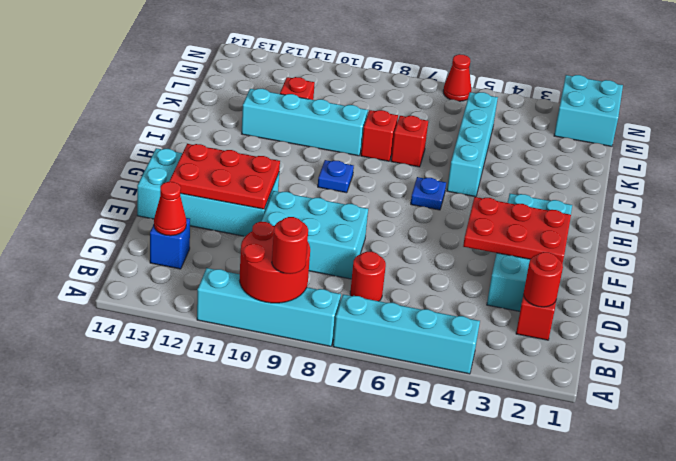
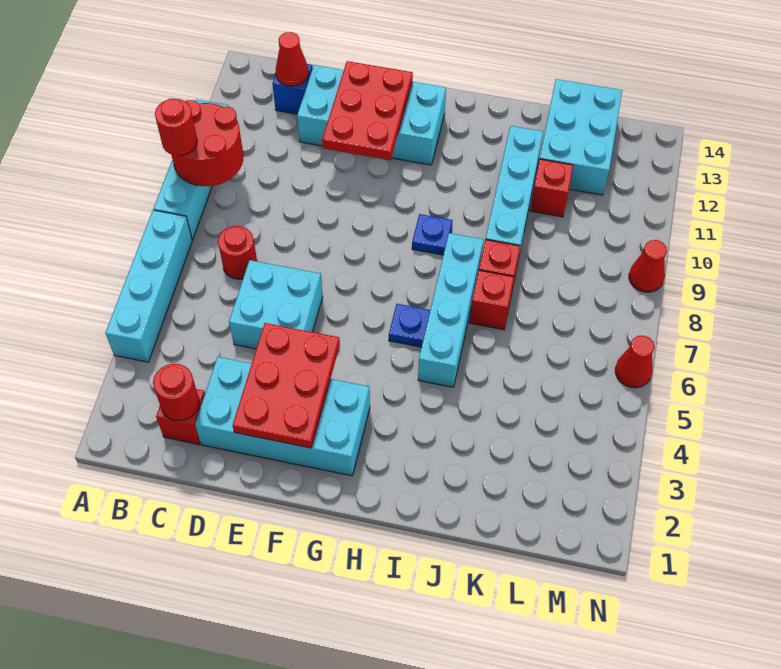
cyan 2x3 brick [261,191,368,279] -> cyan 2x3 brick moved to [540,79,622,195]
cyan 2x4 brick [137,148,279,236] -> cyan 2x4 brick turned to [297,65,446,165]
cyan 1x4 brick [447,92,498,197] -> cyan 1x4 brick turned to [418,233,483,387]
cyan 2x2 brick [554,75,623,146] -> cyan 2x2 brick moved to [229,260,323,349]
none -> red 1x1 cone [629,240,667,292]

